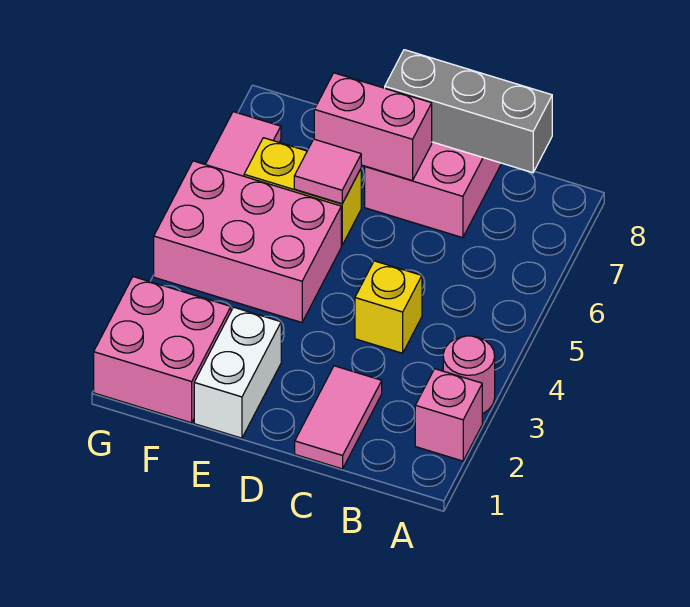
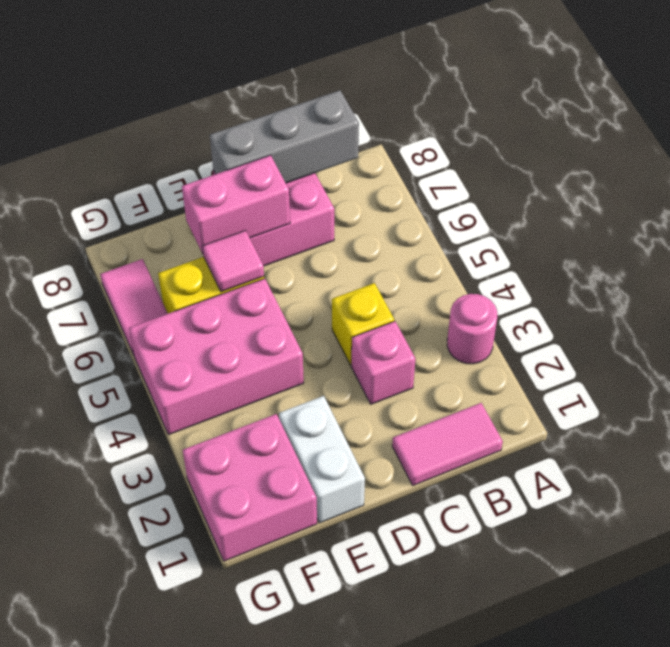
pink 1x1 brick [415,369,482,461] -> pink 1x1 brick moved to [352,321,415,404]
pink 1x2 tile [295,366,382,469] -> pink 1x2 tile turned to [392,403,503,485]

